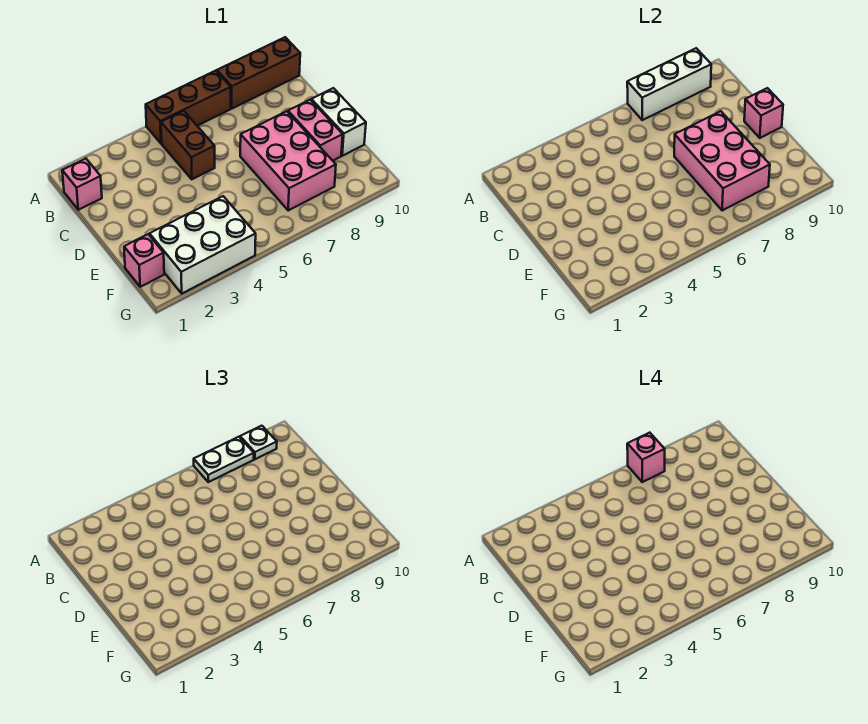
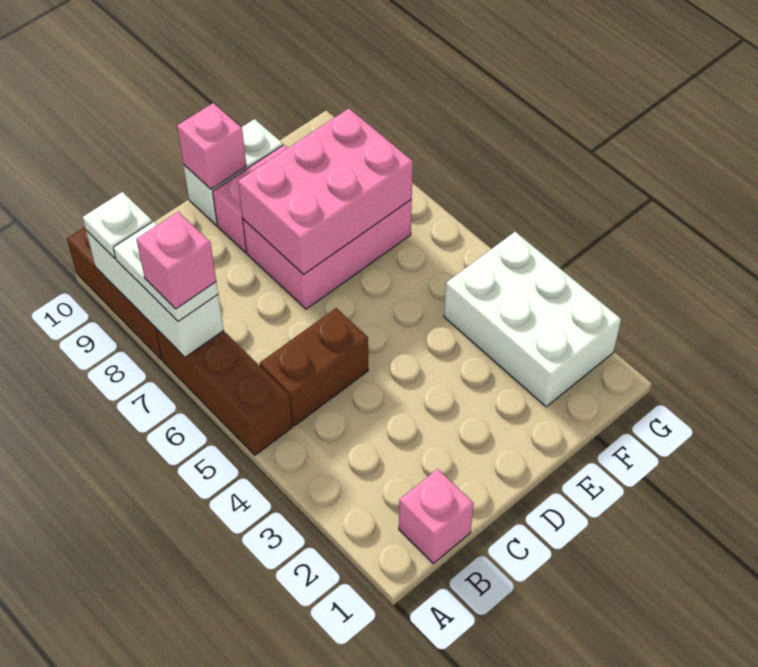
pink 1x1 brick [124,234,164,287] -> none

